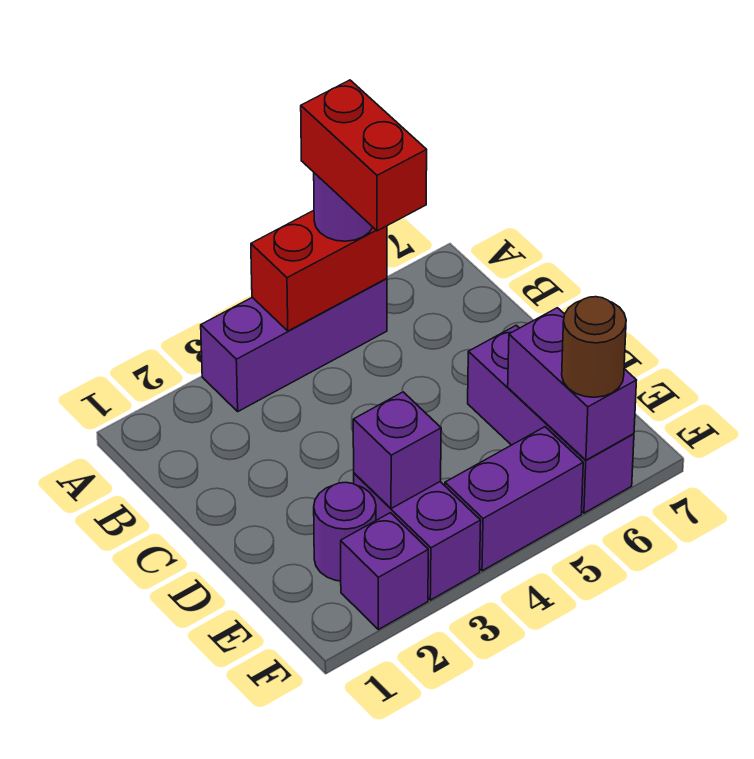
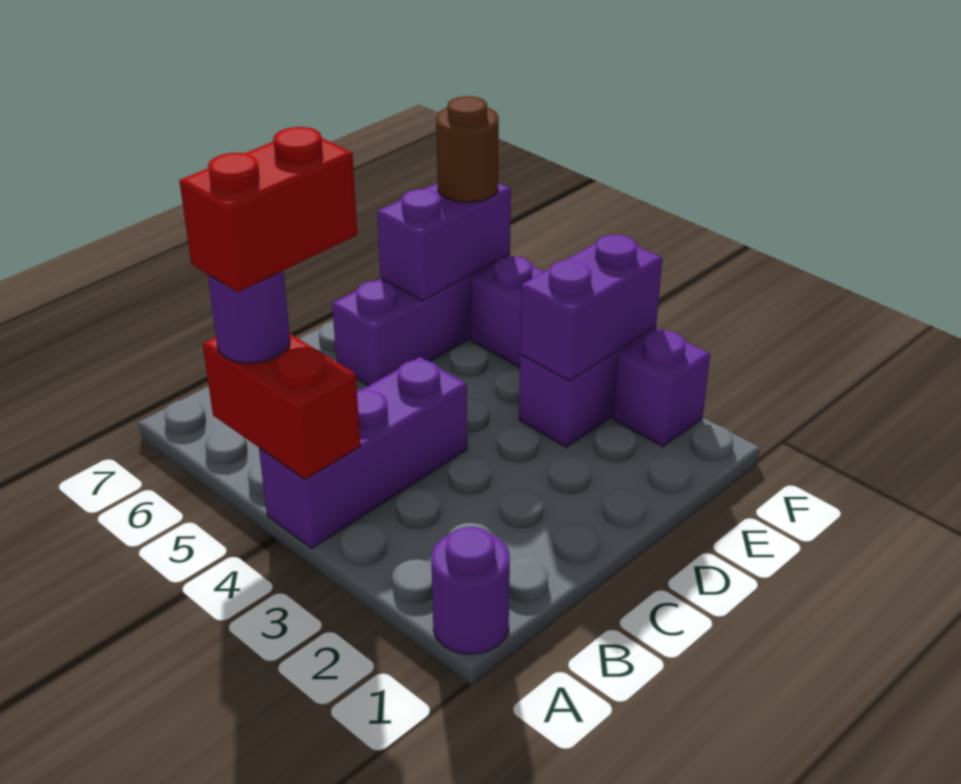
purple 1x3 brick [201,279,387,411] -> purple 1x3 brick turned to [259,357,467,548]
purple 1x1 round brick [314,482,376,581] -> purple 1x1 round brick moved to [431,527,510,654]
purple 1x1 brick [353,392,441,509] -> purple 1x2 brick [520,235,662,381]

